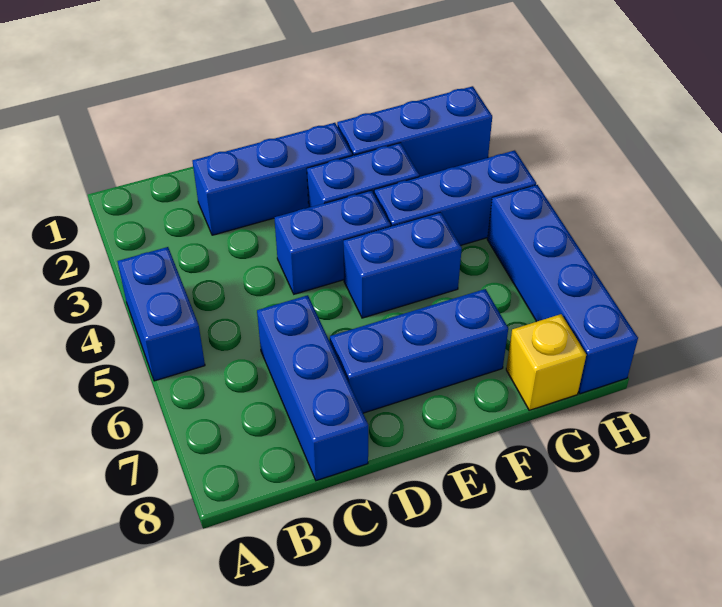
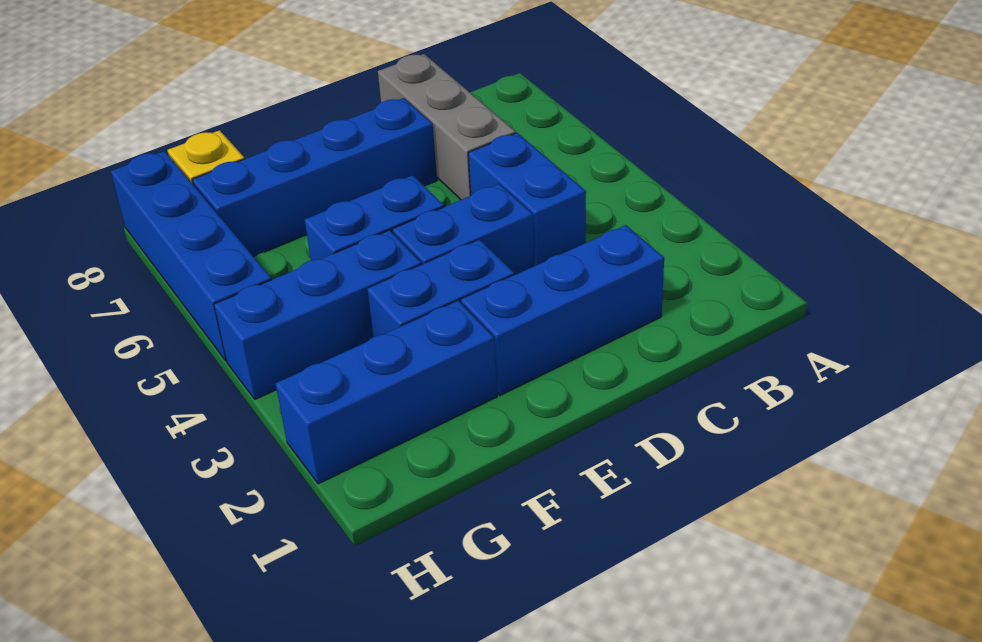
blue 1x2 brick [117,247,205,381] -> blue 1x2 brick moved to [468,133,586,266]
blue 1x3 brick [257,295,368,481] -> grey 1x3 brick [378,54,516,200]
blue 1x3 brick [330,289,508,413] -> blue 1x4 brick [192,98,437,257]

